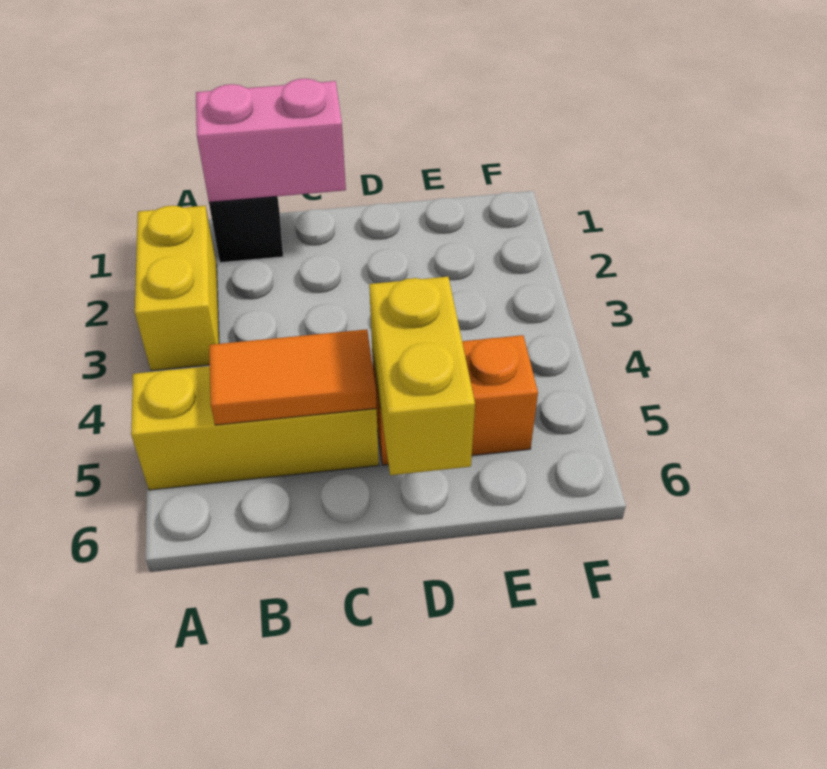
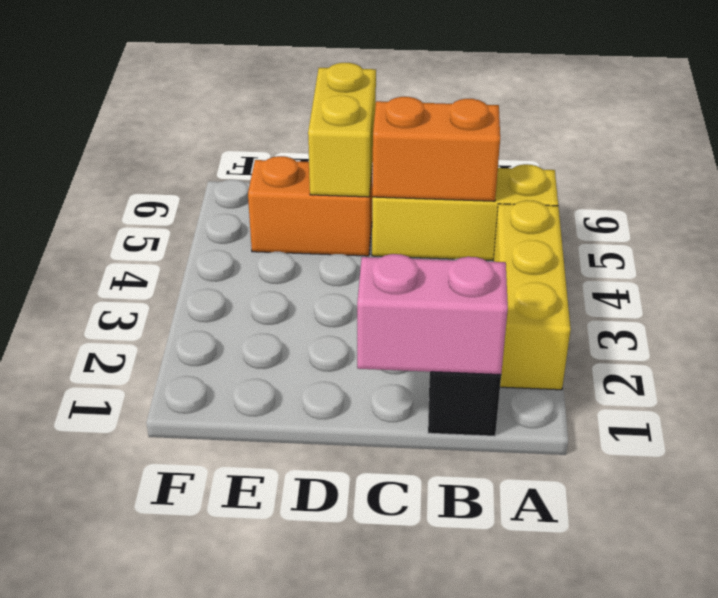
yellow 1x2 brick [135,206,219,371] -> yellow 1x3 brick [493,200,571,390]
orange 1x2 tile [209,329,377,425] -> orange 1x2 brick [372,97,500,201]

